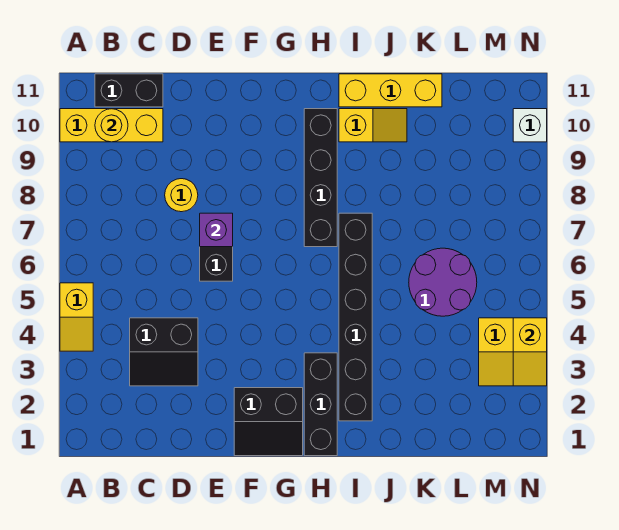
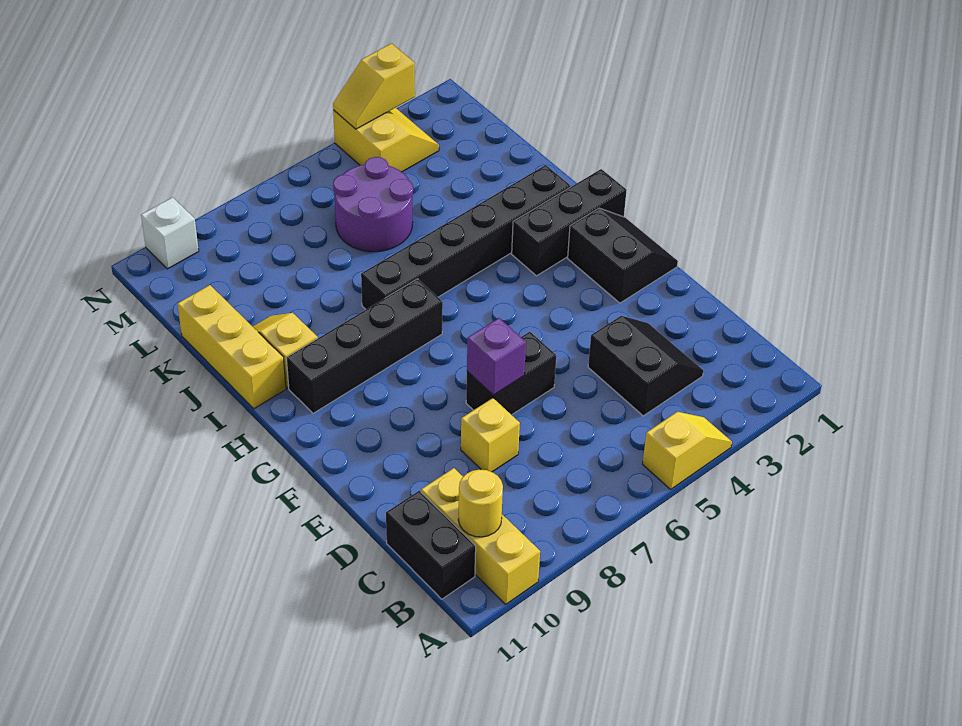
yellow 1x1 round brick [165,179,198,212] -> yellow 1x1 brick [461,398,520,472]
yellow 1x2 slope [513,318,547,386] -> yellow 1x2 slope turned to [333,44,415,129]

